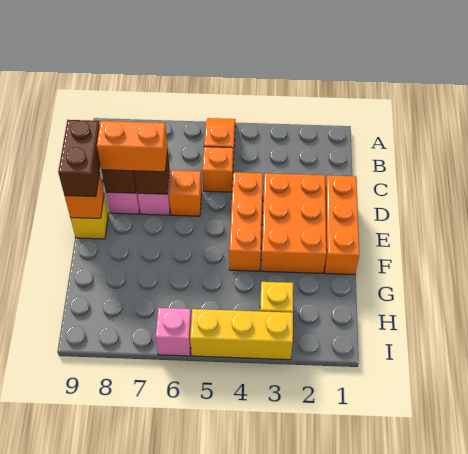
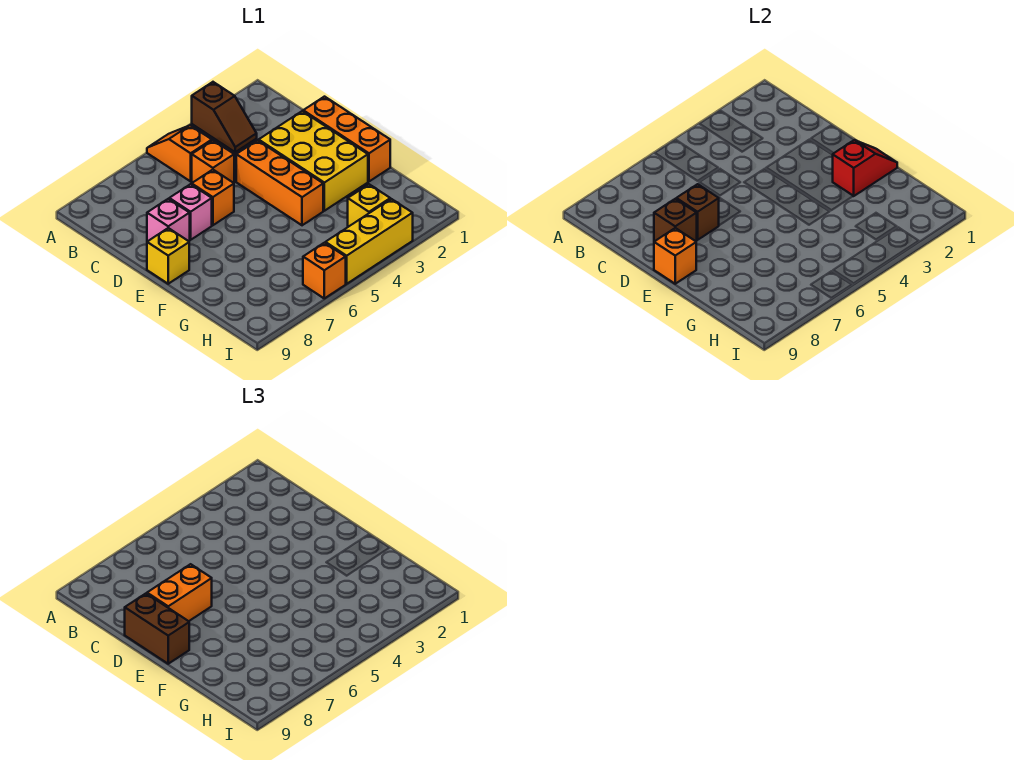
none -> brown 1x2 slope [192,82,257,152]
orange 2x3 brick [261,173,326,273] -> yellow 2x3 brick [259,111,368,211]
none -> red 1x2 slope [833,140,897,196]
pink 1x1 brick [155,308,191,356] -> orange 1x1 brick [303,243,346,298]

